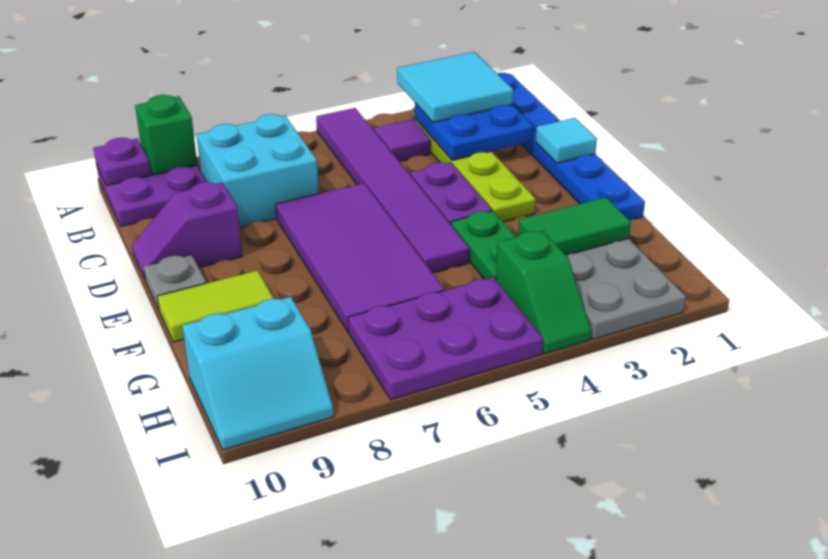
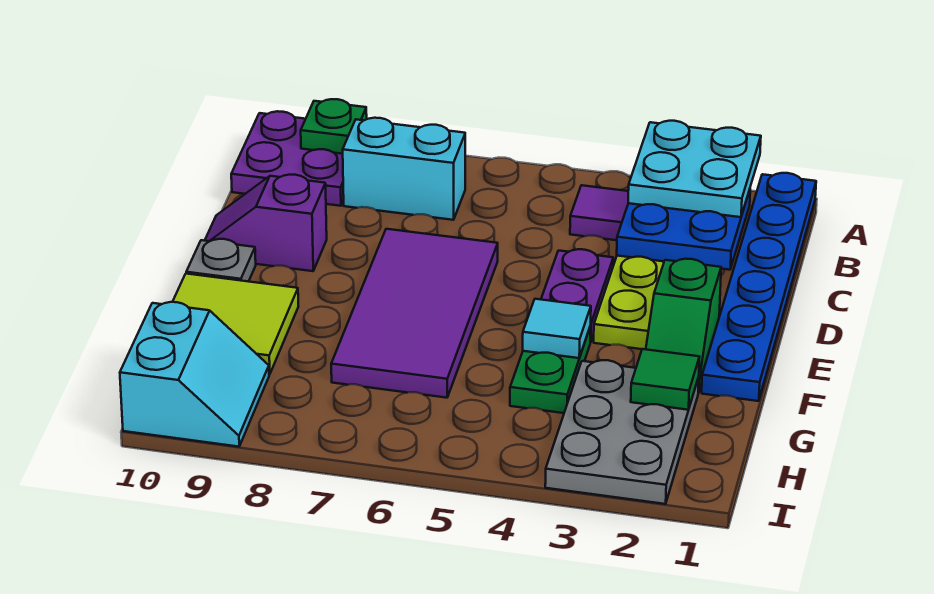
cyan 2x2 tile [397,52,513,122] -> cyan 2x2 plate [628,121,761,217]
purple 1x6 tile [316,108,469,273] -> none
green 1x1 brick [135,95,197,175] -> green 1x1 plate [301,99,367,154]
purple 1x1 plate [94,138,151,186] -> none
cyan 2x2 brick [197,114,319,227] -> cyan 1x2 brick [343,118,465,220]
cyan 1x1 tile [536,118,597,163] -> cyan 1x1 tile moved to [523,299,591,358]
lime 1x2 tile [157,270,274,342] -> lime 2x2 tile [173,274,298,374]
green 1x2 tile [518,197,631,255] -> green 1x1 tile [631,349,699,410]
green 1x2 slope [496,230,591,354] -> green 1x2 slope moved to [646,259,721,393]
purple 2x3 plate [348,277,543,400] -> none
cyan 2x2 slope [182,297,334,450] -> cyan 2x2 slope turned to [120,302,269,447]

